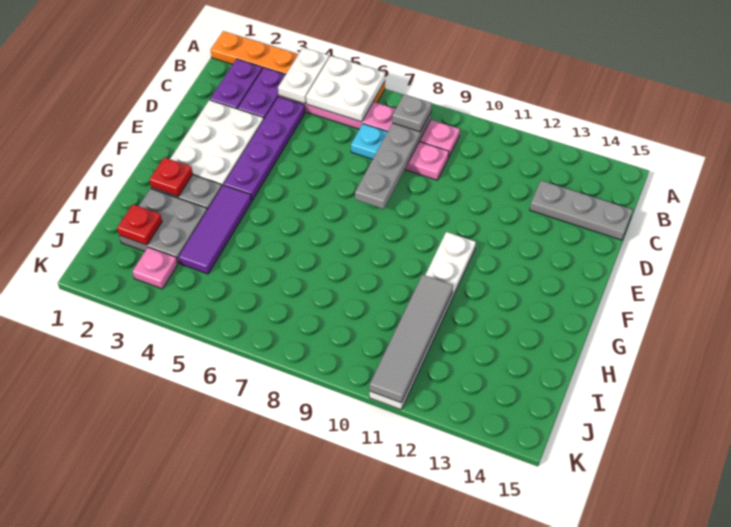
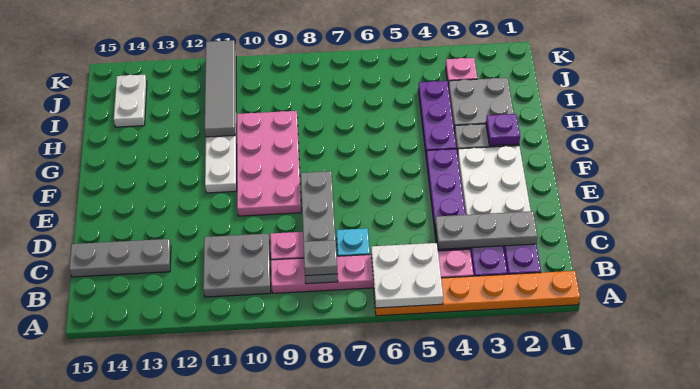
white 1x2 plate [278,47,329,104] -> white 1x2 plate moved to [114,75,147,127]
none -> grey 2x2 plate [203,234,271,297]
none -> grey 1x3 plate [435,211,538,249]
none -> pink 2x4 plate [237,111,301,216]
red 1x1 plate [149,157,193,196] -> purple 1x1 plate [486,114,520,146]
purple 1x3 tile [179,185,252,274] -> purple 1x3 plate [418,81,456,153]
red 1x1 plate [117,204,162,245] -> none

